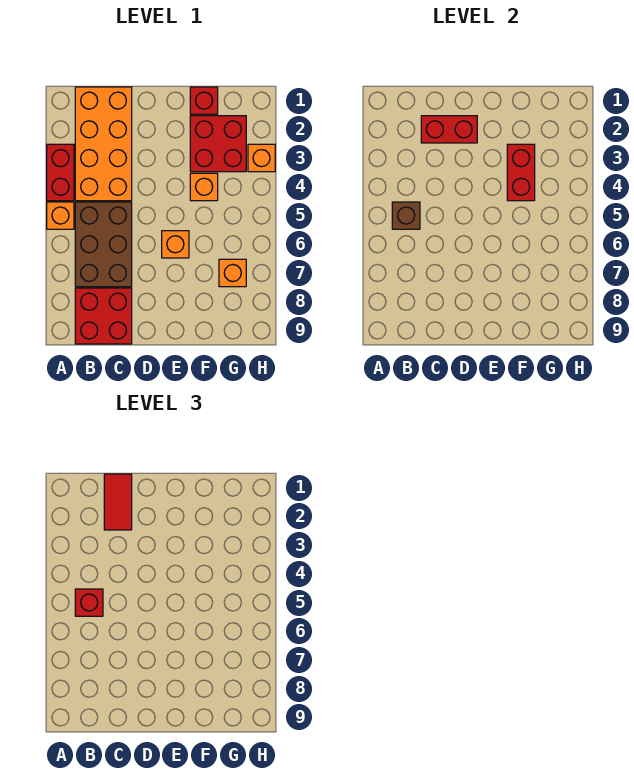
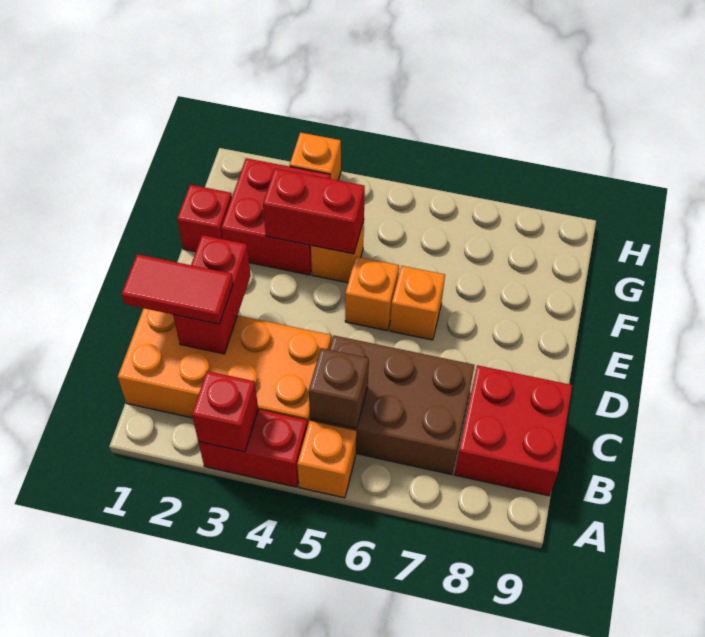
red 1x1 brick [75,589,103,616] -> red 1x1 brick moved to [192,371,258,452]
orange 1x1 brick [219,259,246,287] -> orange 1x1 brick moved to [345,257,399,331]

